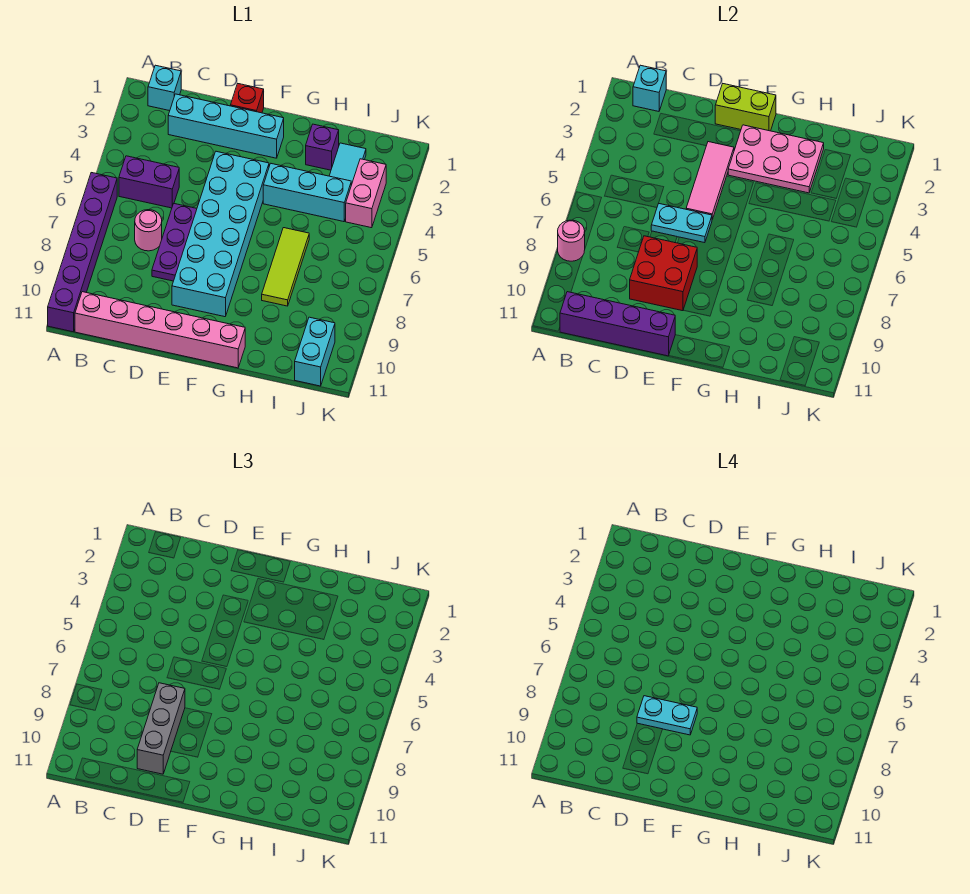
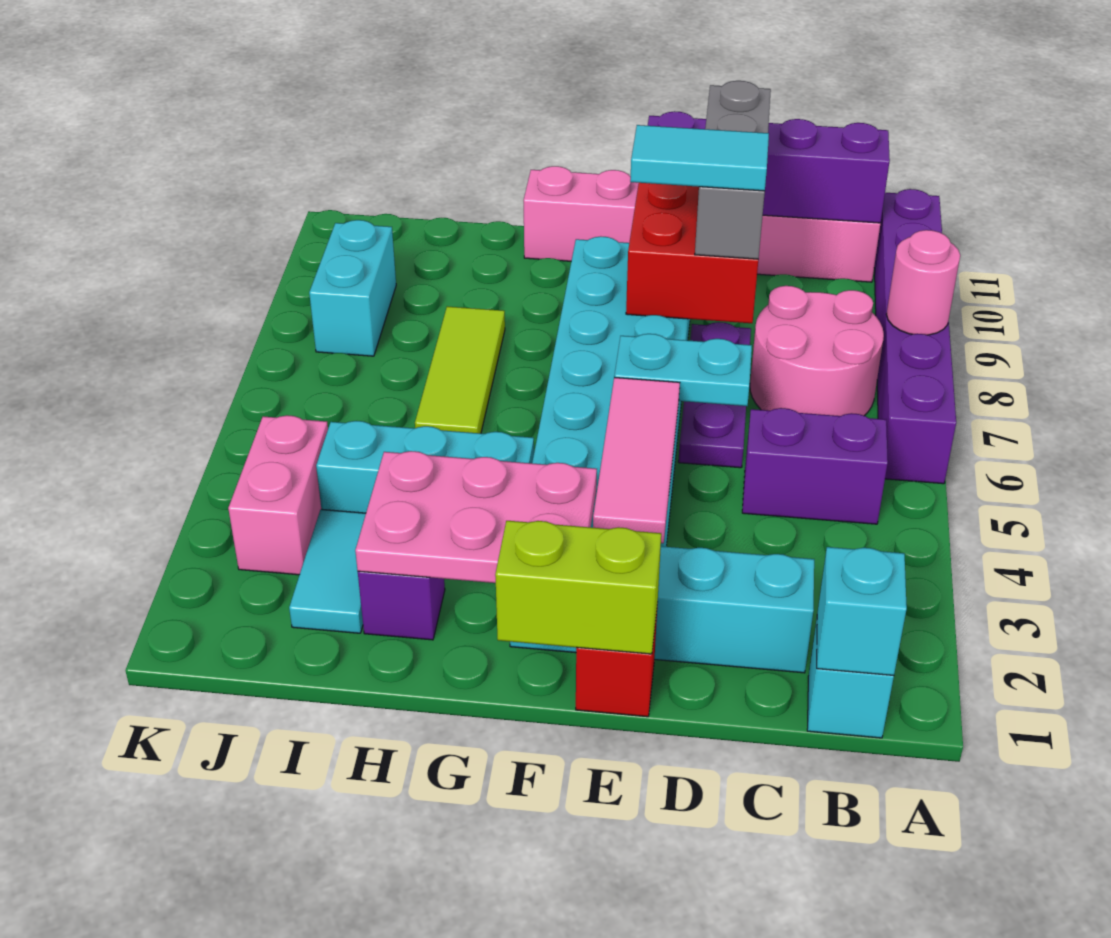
pink 1x1 round brick [135,210,162,251] -> pink 2x2 round brick [750,286,884,416]
cyan 1x2 plate [637,696,697,735] -> cyan 1x2 tile [630,125,769,191]
cyan 1x2 brick [295,317,335,386] -> cyan 1x2 brick moved to [309,220,396,356]

